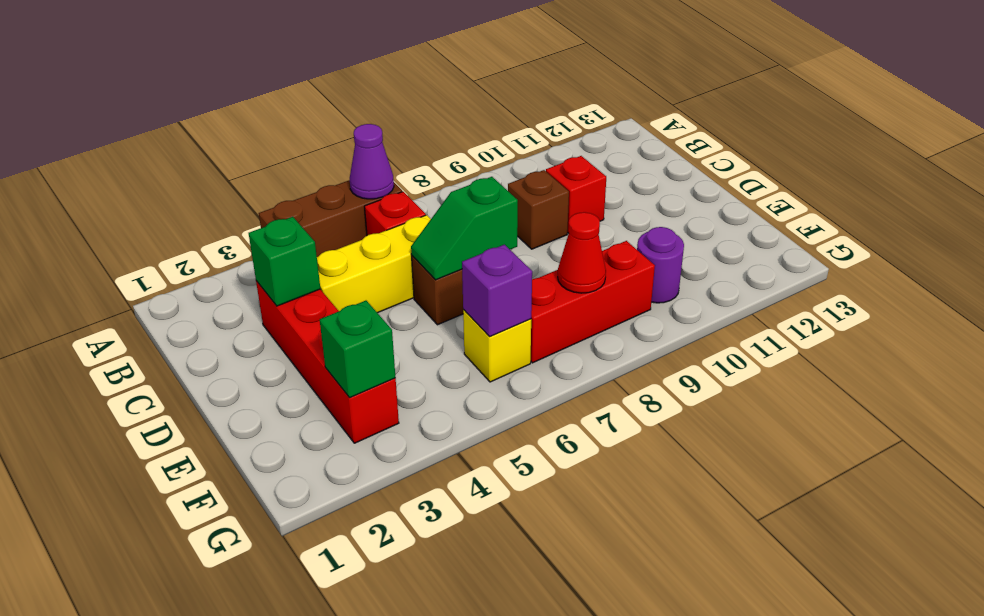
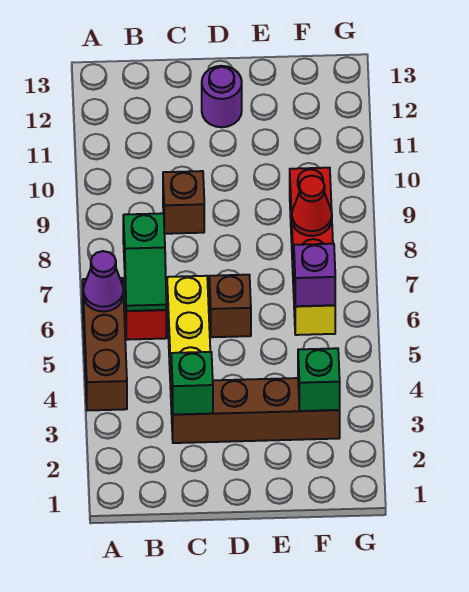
red 1x4 brick [256,281,399,443] -> brown 1x4 brick [171,378,340,443]
red 1x1 brick [546,156,606,234] -> none
green 1x2 slope [411,177,518,280] -> green 1x2 slope moved to [123,213,166,311]
purple 1x1 round brick [637,227,684,303] -> purple 1x1 round brick moved to [202,66,242,127]

